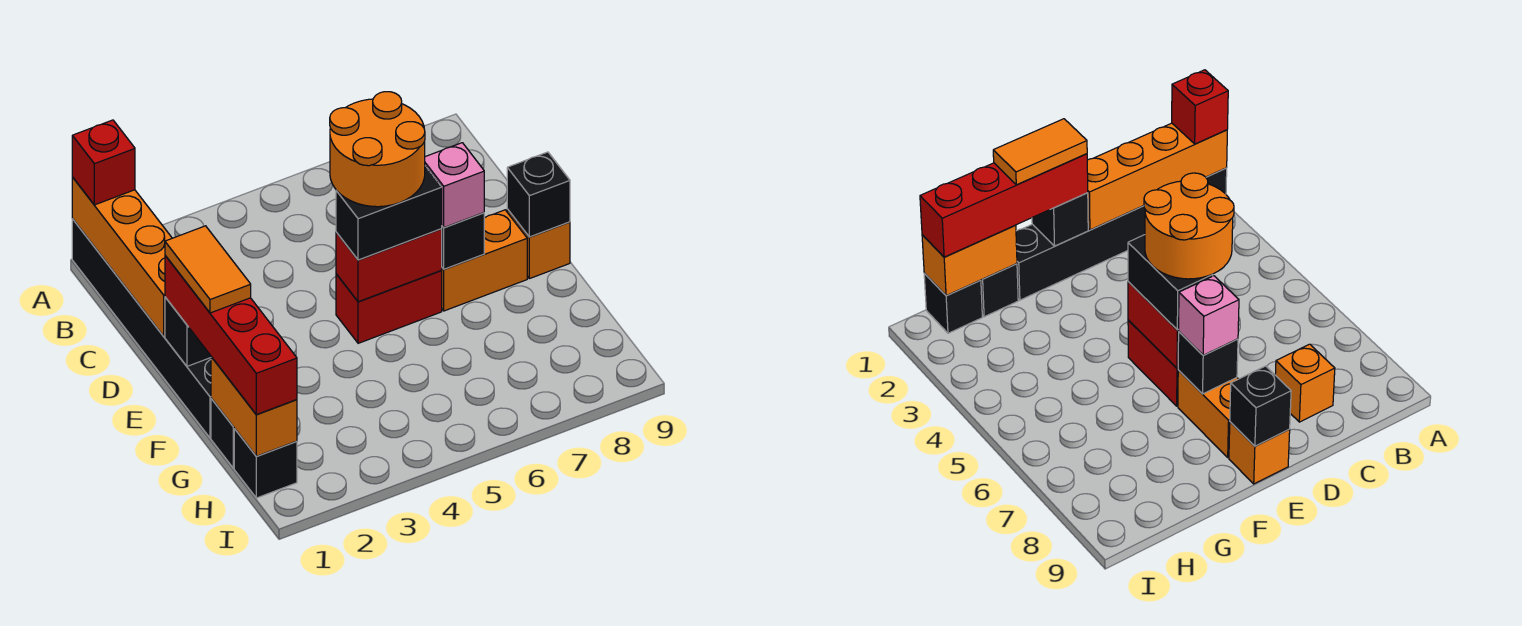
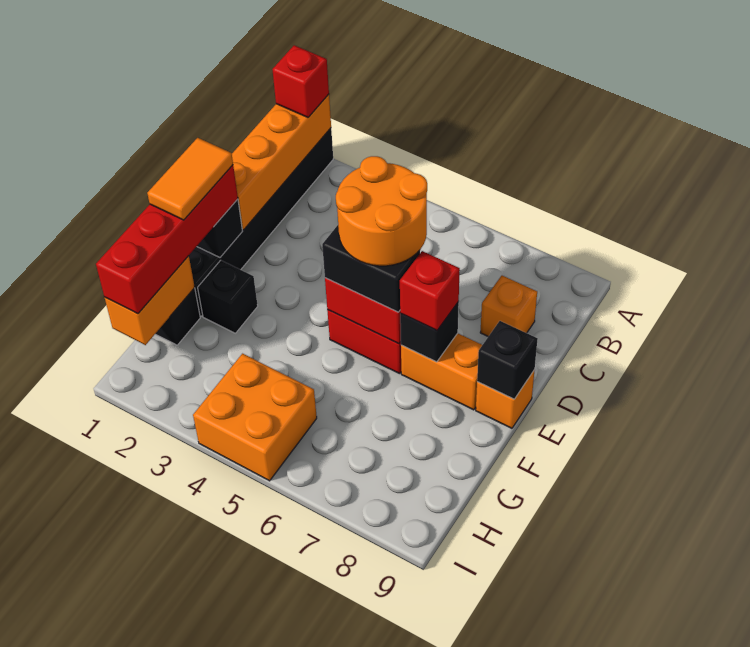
pink 1x1 brick [425,143,484,227] -> red 1x1 brick [400,251,460,330]
black 1x1 brick [234,429,297,498] -> black 1x1 brick moved to [198,260,258,333]
none -> orange 2x2 brick [193,354,317,481]

